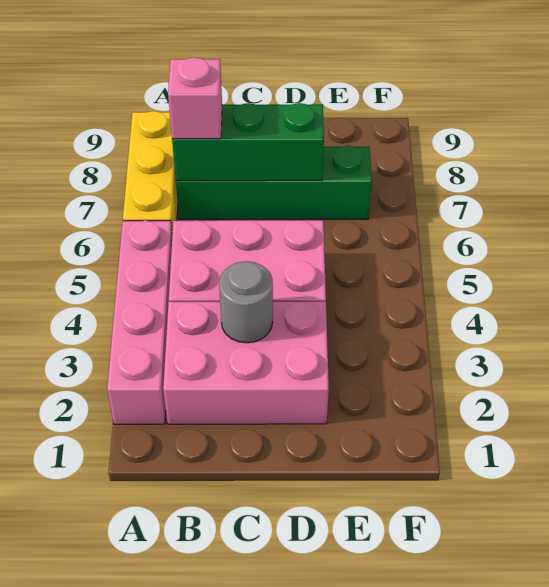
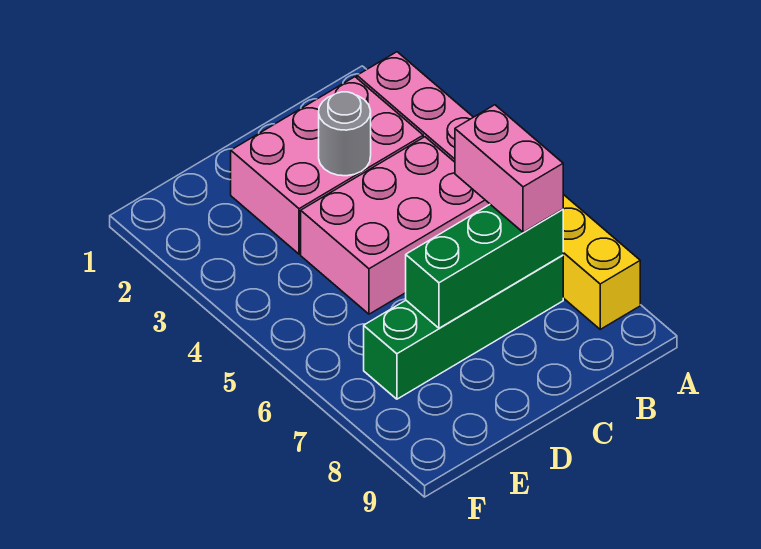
pink 1x1 brick [168,57,222,139] -> pink 1x2 brick [455,105,563,232]

